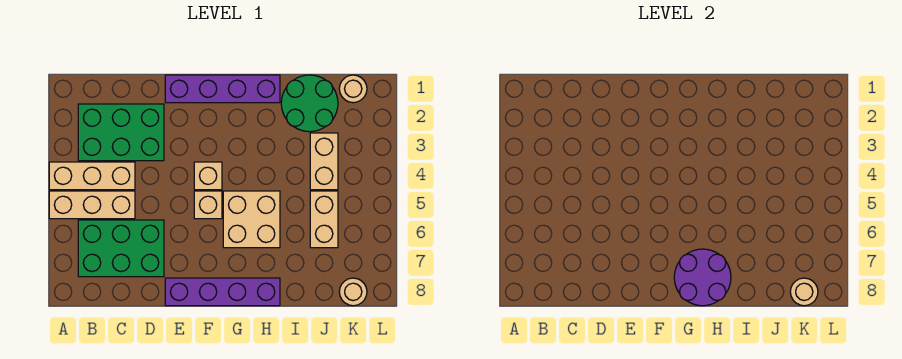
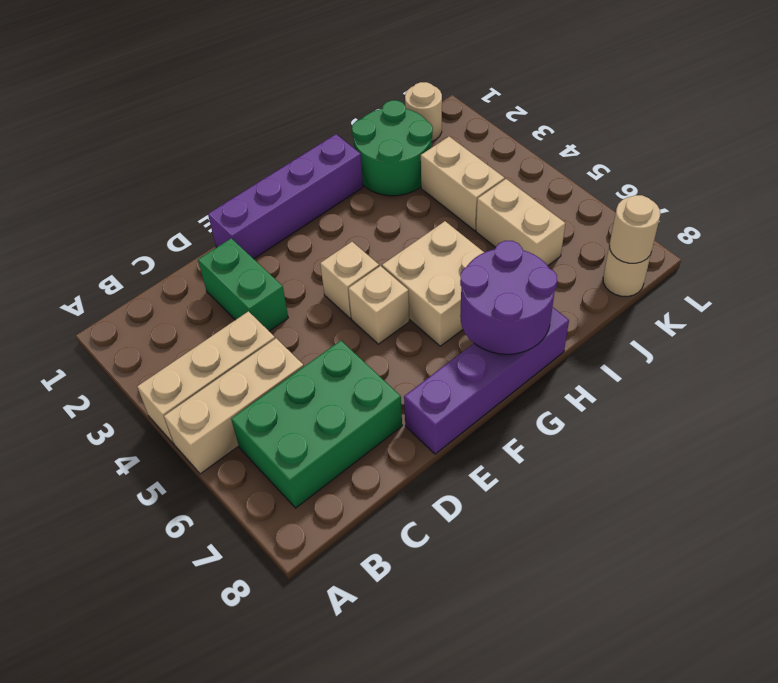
green 2x3 brick [78,104,164,161] -> green 1x2 brick [198,238,288,331]

